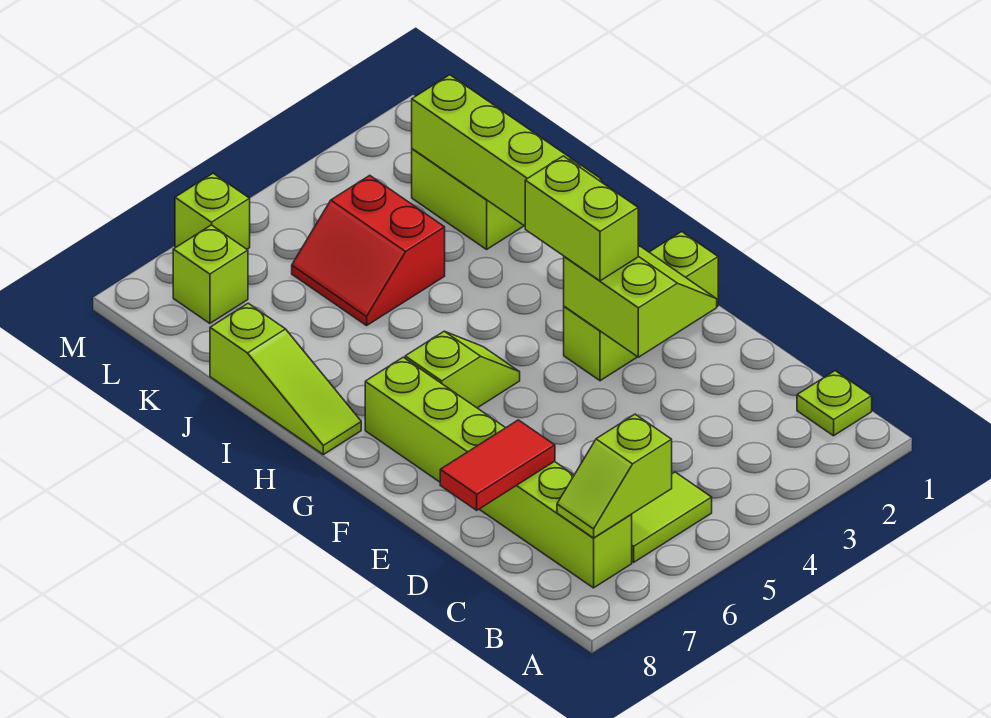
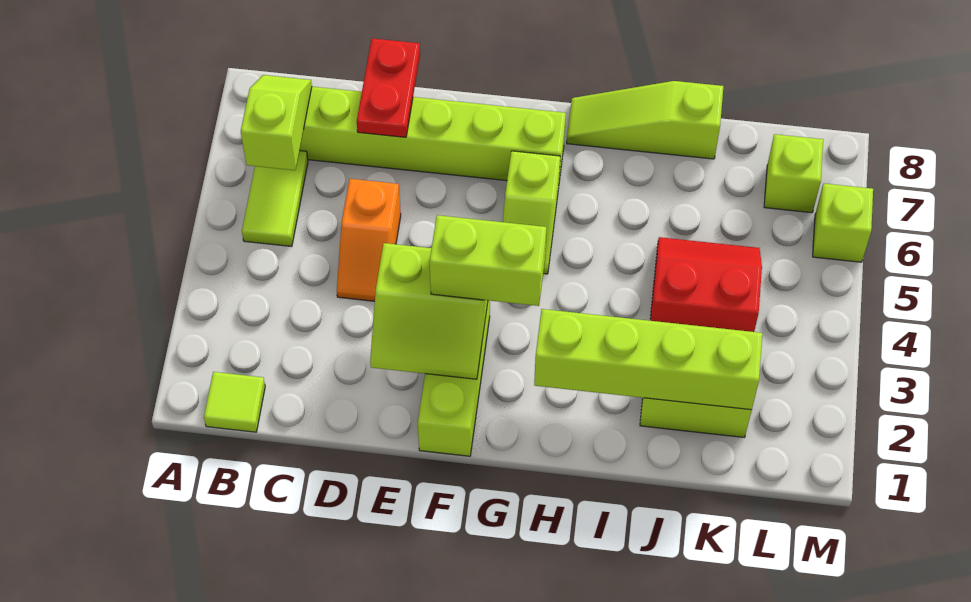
lime 1x1 plate [797,371,872,436] -> lime 1x1 tile [204,372,265,432]
none -> orange 1x2 slope [337,179,401,301]
red 1x2 tile [440,420,555,510] -> red 1x2 plate [357,38,420,137]

